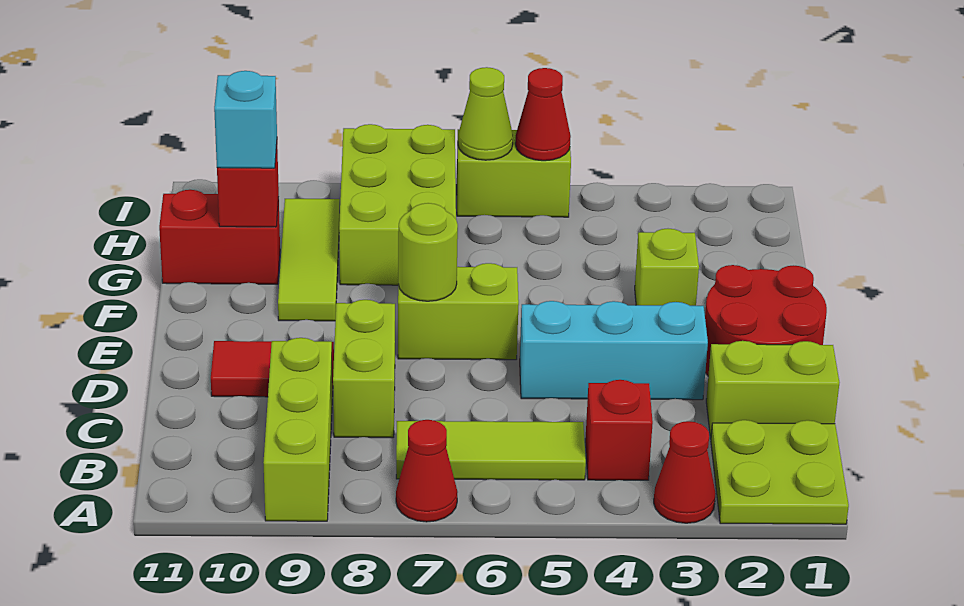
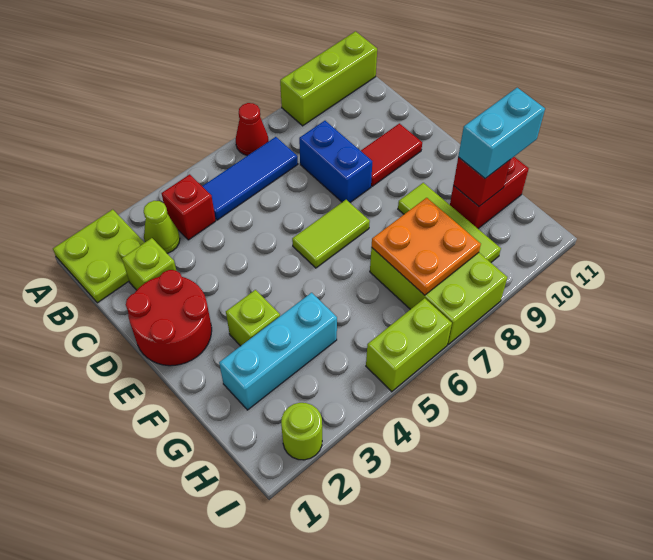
red 1x1 cone [654,421,716,523] -> none
lime 1x3 brick [264,338,332,521] -> lime 1x3 brick turned to [280,31,377,126]
lime 1x3 tile [396,421,586,480] -> blue 1x3 tile [202,137,298,220]
lime 1x2 brick [706,341,839,439] -> lime 1x1 brick [122,238,176,290]
lime 1x2 brick [333,300,395,438] -> blue 1x2 brick [299,121,372,202]
cyan 1x3 brick [520,301,708,400] -> cyan 1x3 brick moved to [219,293,337,410]
lime 1x2 brick [398,263,519,360] -> lime 1x2 tile [292,200,370,268]
lime 1x1 round brick [398,203,458,301] -> lime 1x1 round brick moved to [281,403,322,460]
none -> orange 2x2 plate [372,198,481,295]
cyan 1x1 brick [214,71,277,168] -> cyan 1x2 brick [458,88,545,178]
red 1x1 cone [515,68,571,161] -> none
lime 1x1 cone [458,67,513,160] -> lime 1x1 cone moved to [144,201,180,253]

